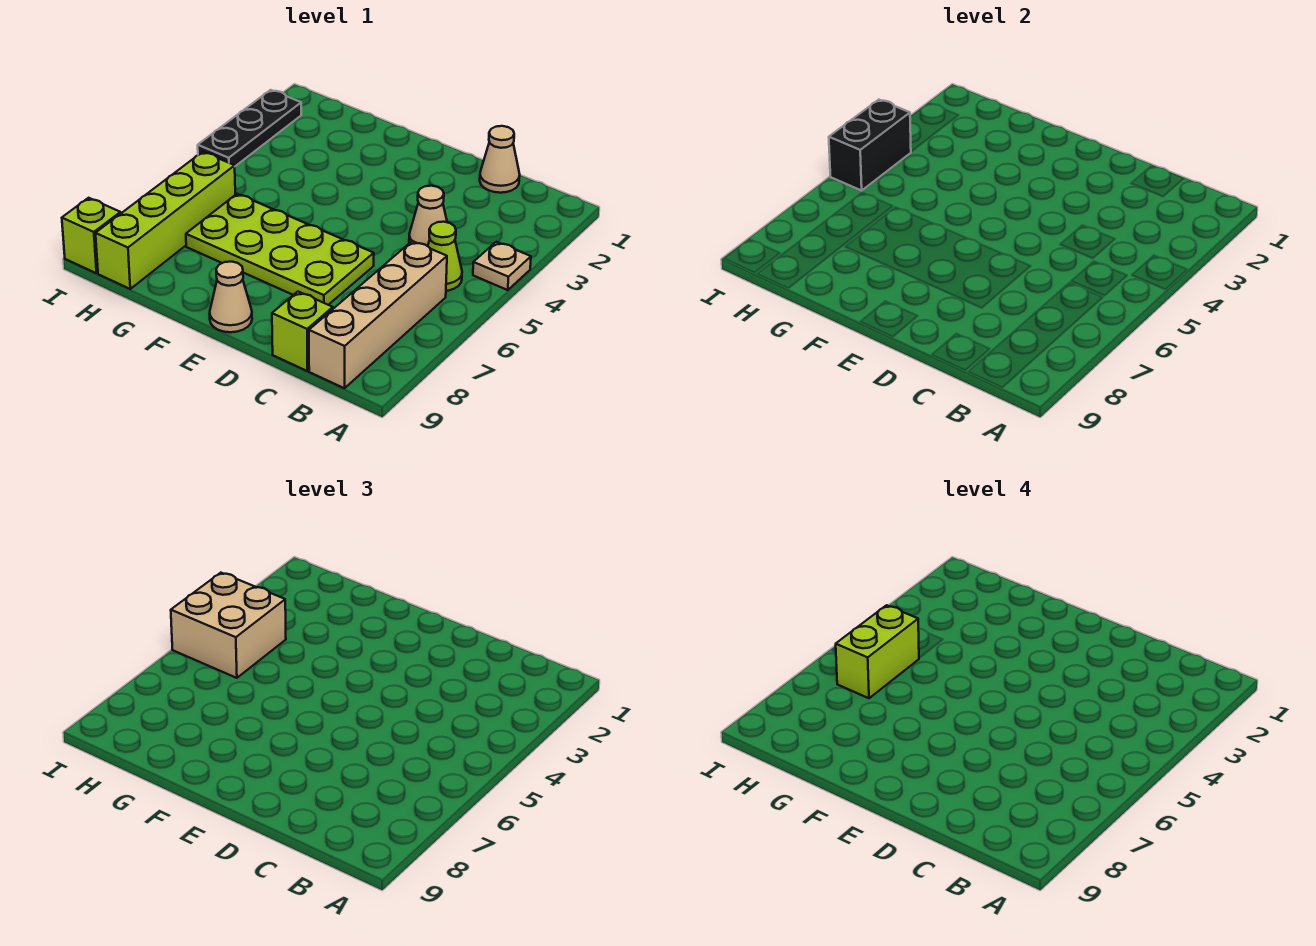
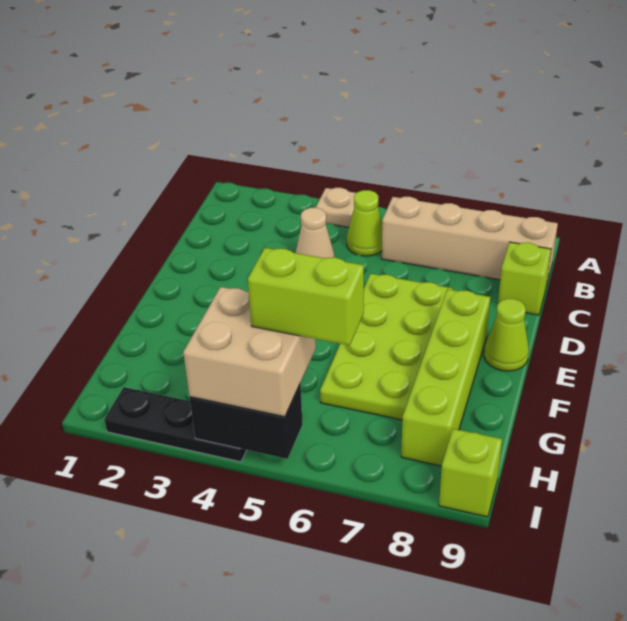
tan 1x1 cone [480,126,520,193] -> none
tan 1x1 cone [210,262,252,332] -> lime 1x1 cone [484,299,529,371]
lime 1x4 brick [96,152,235,289] -> lime 1x4 brick turned to [401,289,490,466]

